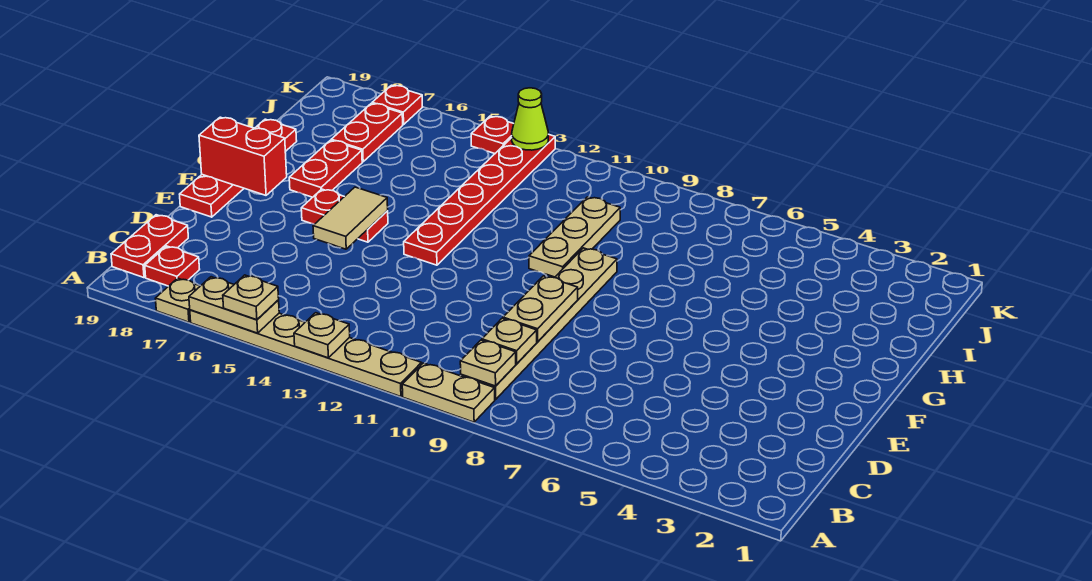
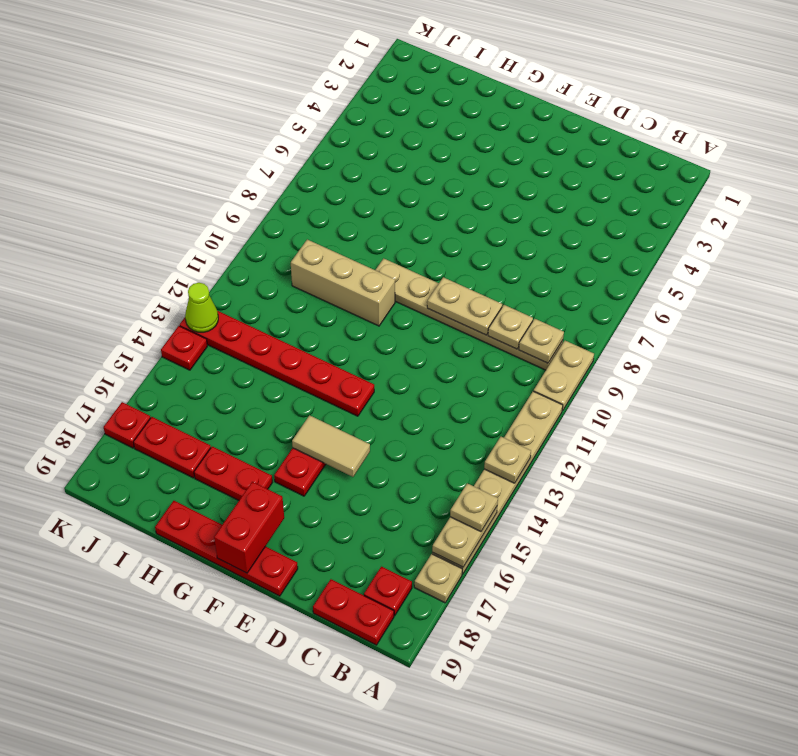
tan 1x3 plate [529,197,620,277] -> tan 1x3 brick [291,239,395,326]

